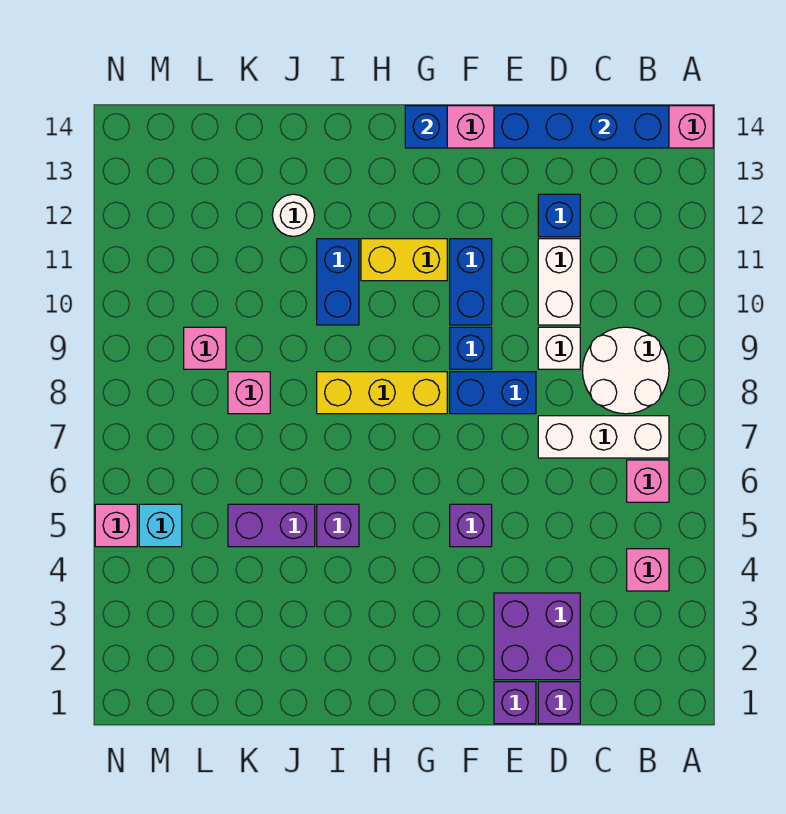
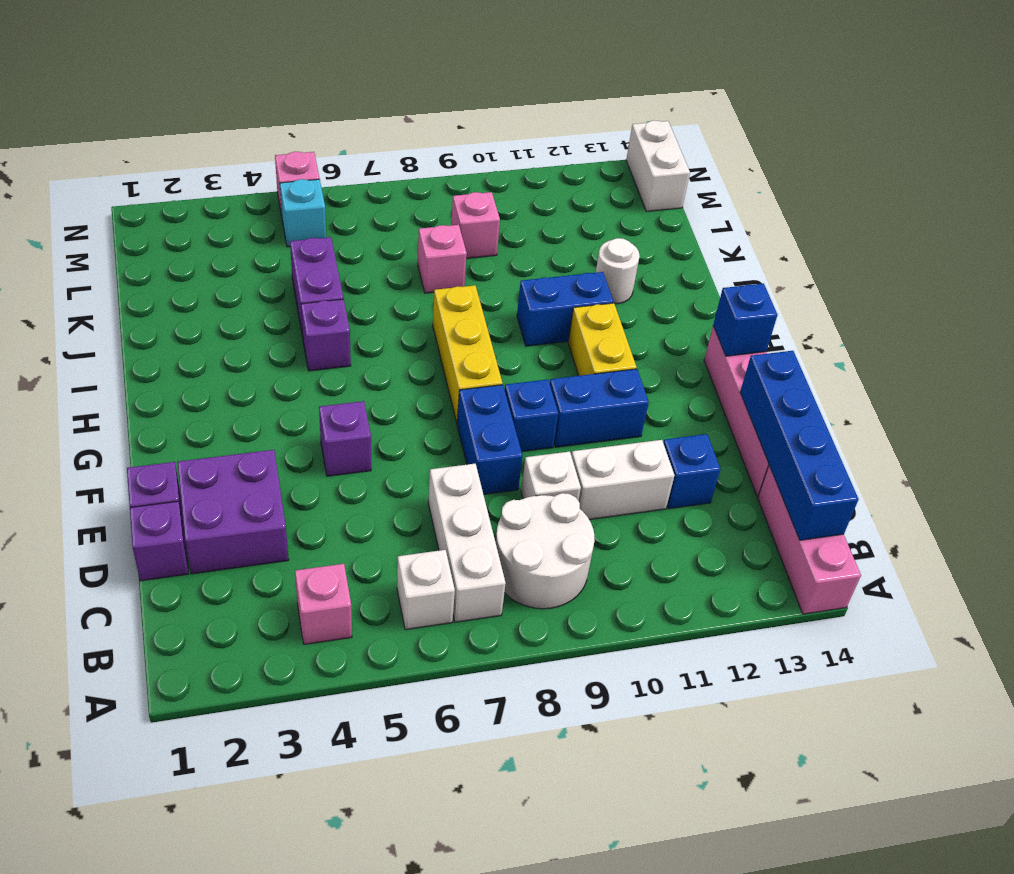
pink 1x1 brick [627,460,669,502] -> white 1x1 brick [397,550,455,630]
none -> white 1x2 brick [626,120,690,211]

